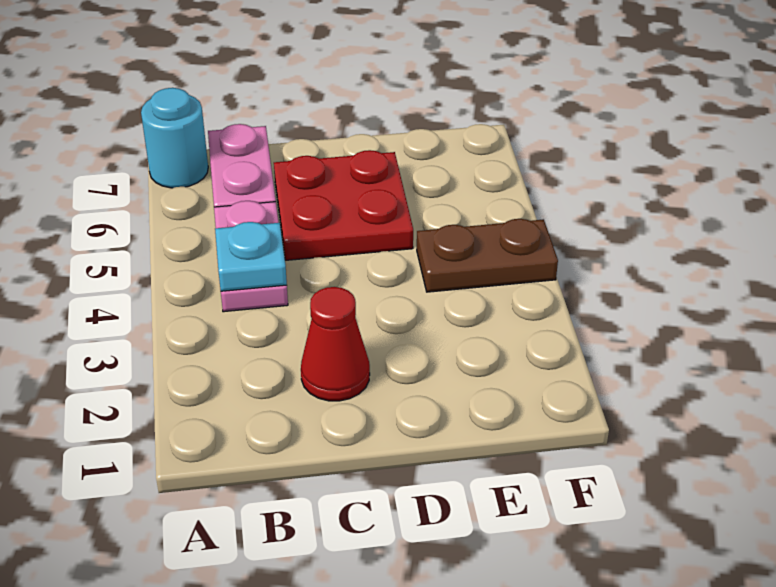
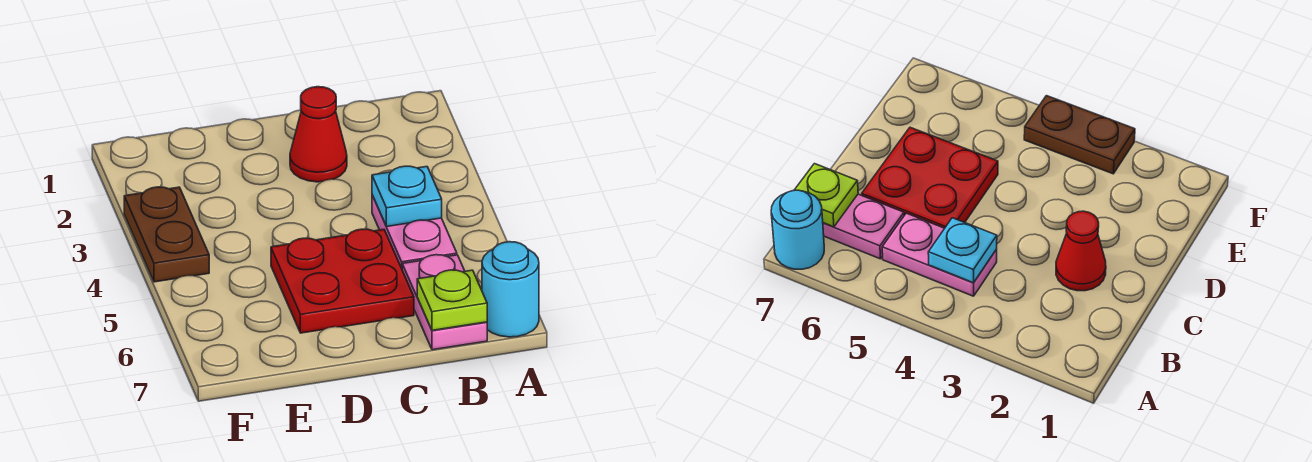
none -> lime 1x1 plate [417,270,487,330]
brown 1x2 plate [417,219,558,292] -> brown 1x2 plate turned to [124,187,209,282]

